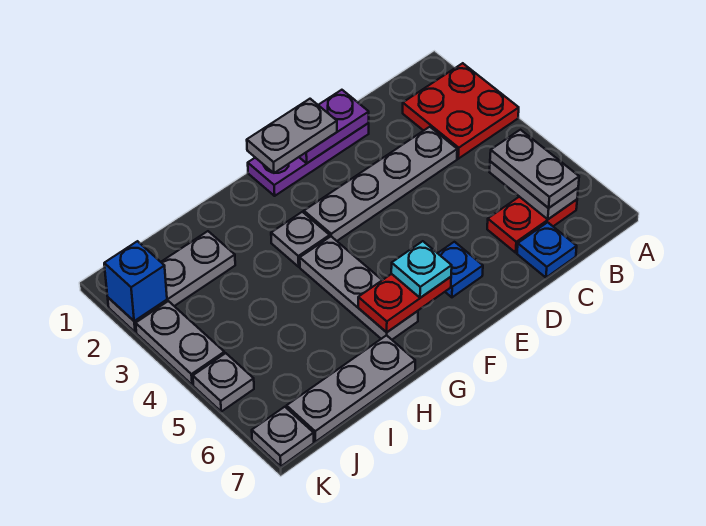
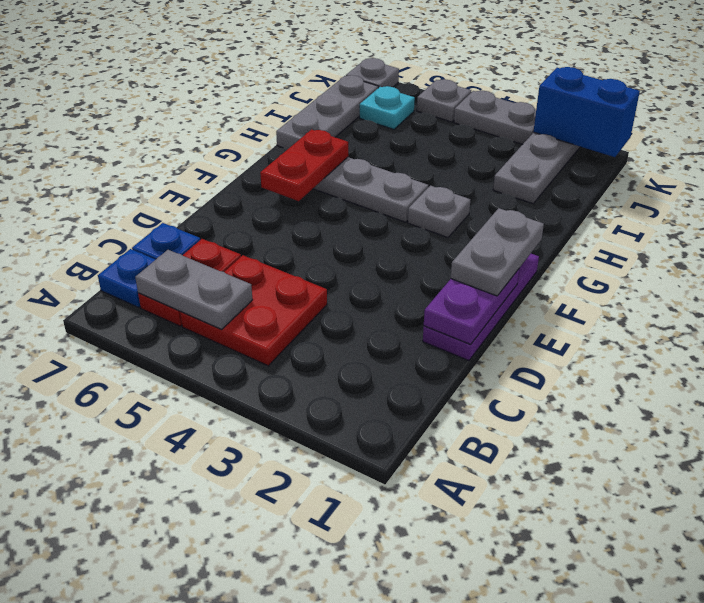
red 2x2 plate [403,63,519,159] -> red 2x2 plate moved to [180,255,327,366]
grey 1x2 plate [490,130,579,208] -> none
grey 1x4 plate [304,127,457,241] -> none
blue 1x1 plate [438,242,483,297] -> blue 1x1 plate moved to [98,249,155,307]
cyan 1x1 plate [391,241,452,298] -> cyan 1x1 plate moved to [360,86,415,129]
blue 1x1 brick [104,241,167,321] -> blue 1x2 brick [533,67,640,157]

